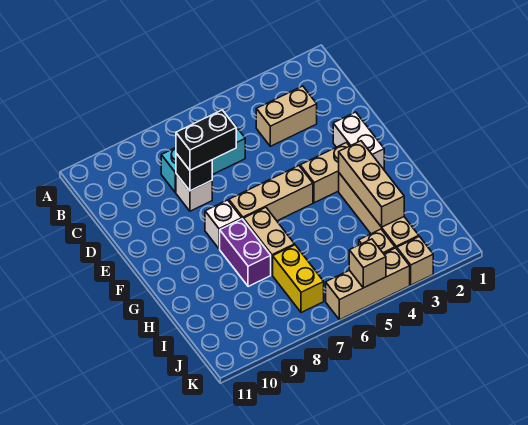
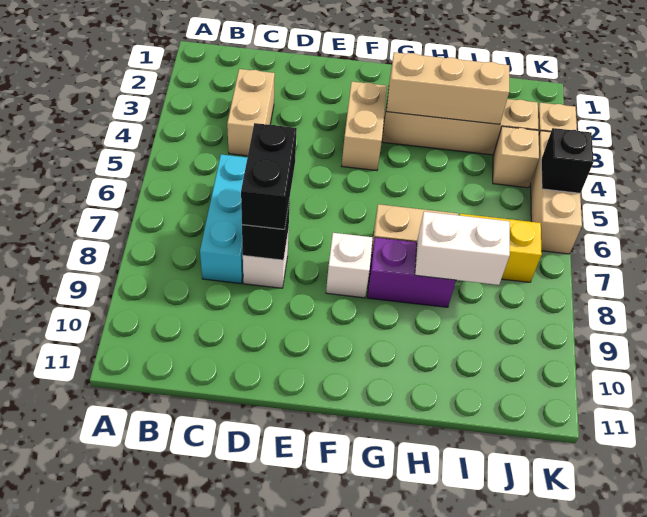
white 1x2 brick [333,112,384,169] -> white 1x2 brick moved to [415,212,510,285]
tan 1x3 brick [229,166,313,221] -> none
tan 1x1 brick [349,239,386,288] -> black 1x1 brick [541,128,593,193]

